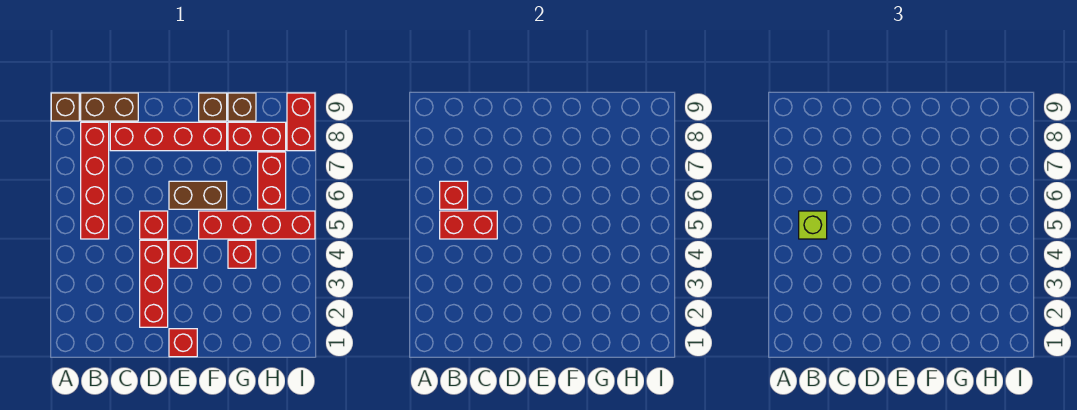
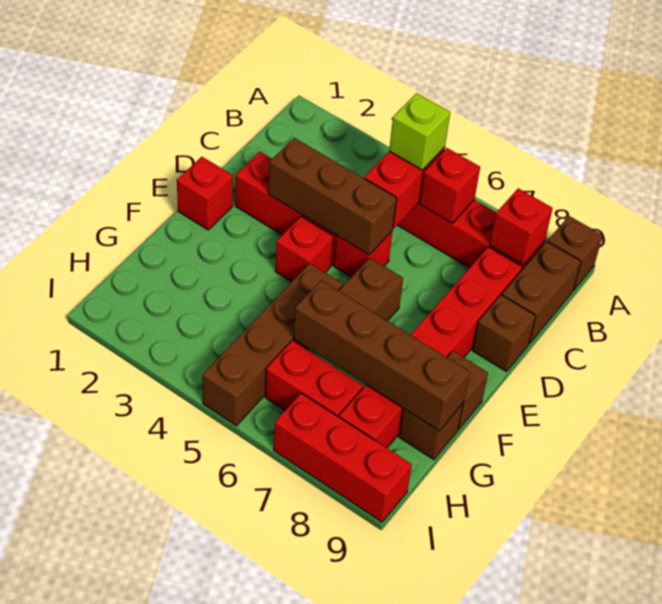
none -> brown 1x3 brick [269,138,397,255]
none -> brown 1x1 brick [472,295,536,372]
red 1x4 brick [199,211,315,239] -> brown 1x4 brick [203,263,343,426]
red 1x1 brick [228,240,256,268] -> red 1x1 brick moved to [490,188,553,265]
none -> brown 1x4 brick [294,280,470,431]
red 1x2 brick [287,93,315,151] -> red 1x3 brick [274,393,412,522]

